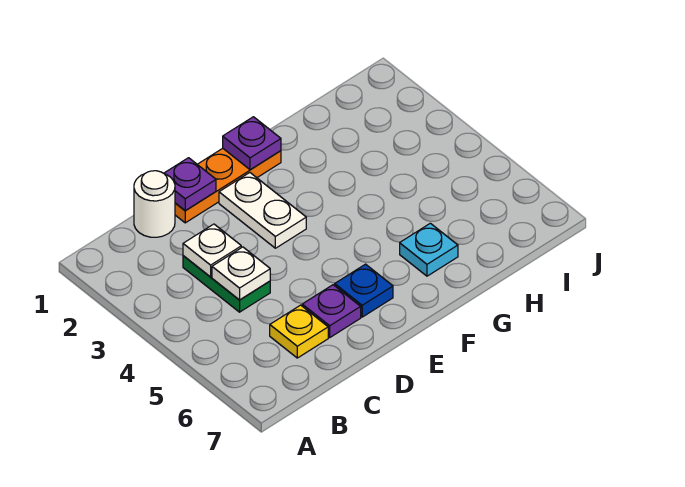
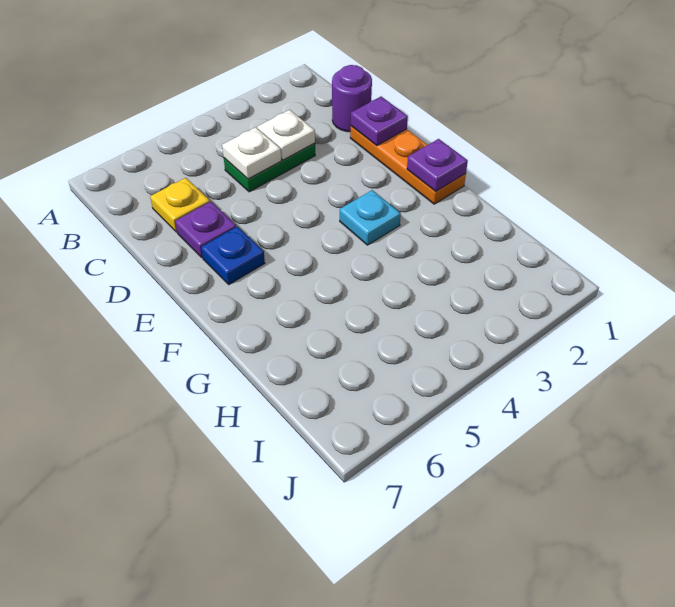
white 1x1 round brick [134,171,175,237] -> purple 1x1 round brick [332,65,372,132]
white 1x2 plate [219,173,306,248] -> none
cyan 1x1 plate [400,223,458,276] -> cyan 1x1 plate moved to [340,190,401,245]

